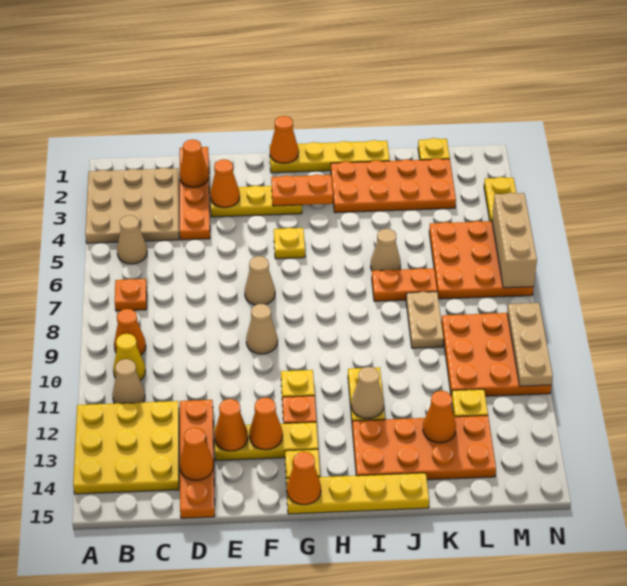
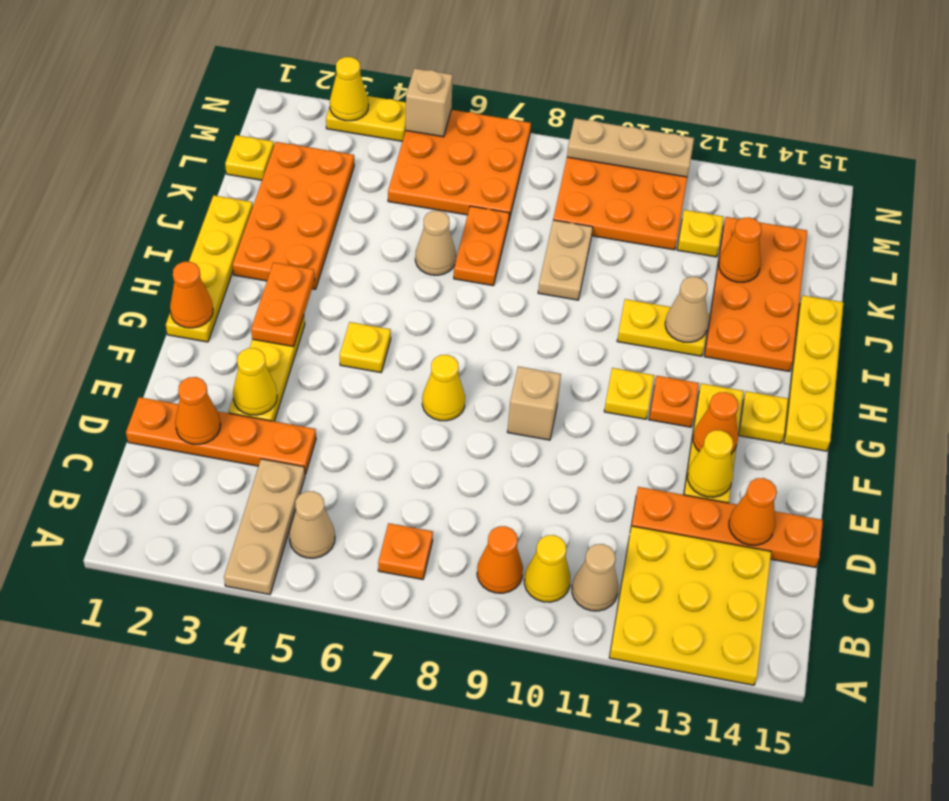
tan 3x3 plate [85,168,179,243] -> tan 1x3 plate [224,459,305,595]
orange 1x1 cone [210,159,240,208] -> yellow 1x1 cone [233,348,277,415]
orange 1x1 cone [215,399,248,451] -> yellow 1x1 cone [688,430,733,497]
tan 1x1 cone [245,256,275,305] -> yellow 1x1 cone [422,355,465,421]
tan 1x1 cone [246,304,278,354] -> tan 1x1 brick [508,366,561,440]
orange 1x1 cone [287,452,321,505] -> none
tan 1x2 plate [406,292,443,348] -> tan 1x2 plate turned to [538,220,593,300]
none -> yellow 1x1 cone [330,57,369,121]
tan 1x3 brick [492,193,537,288] -> tan 1x1 brick [406,68,453,137]

